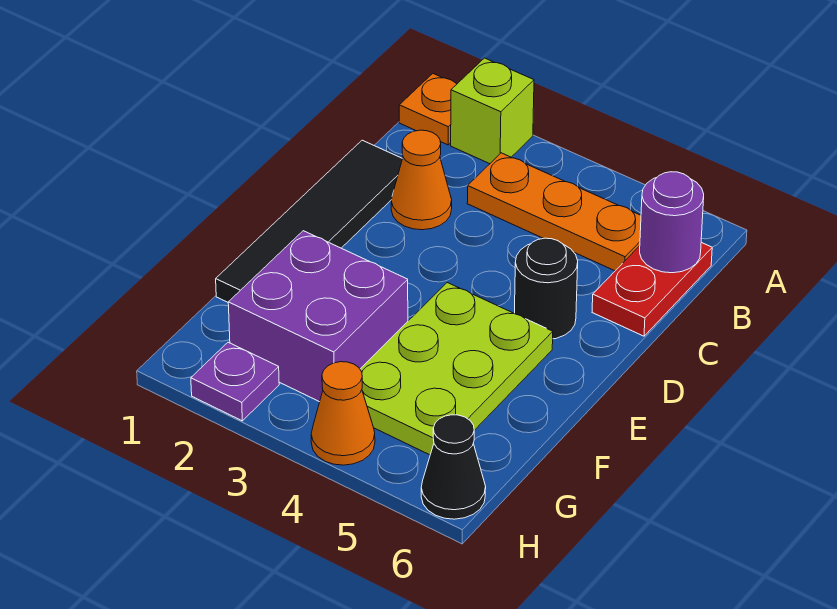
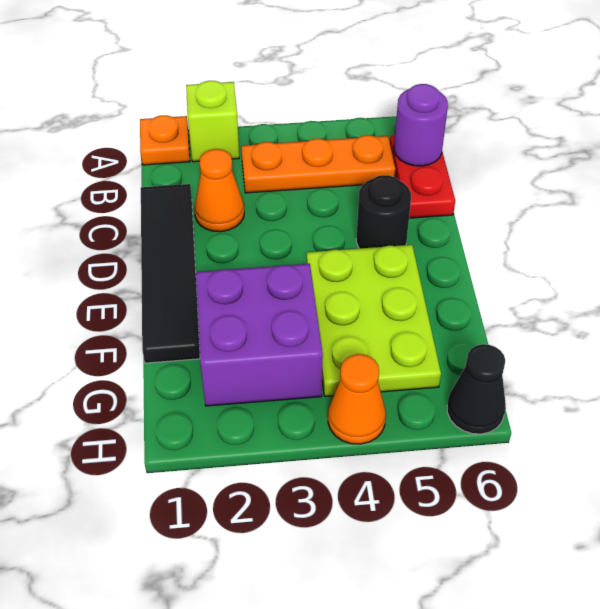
purple 1x1 plate [191,342,279,421] -> none

